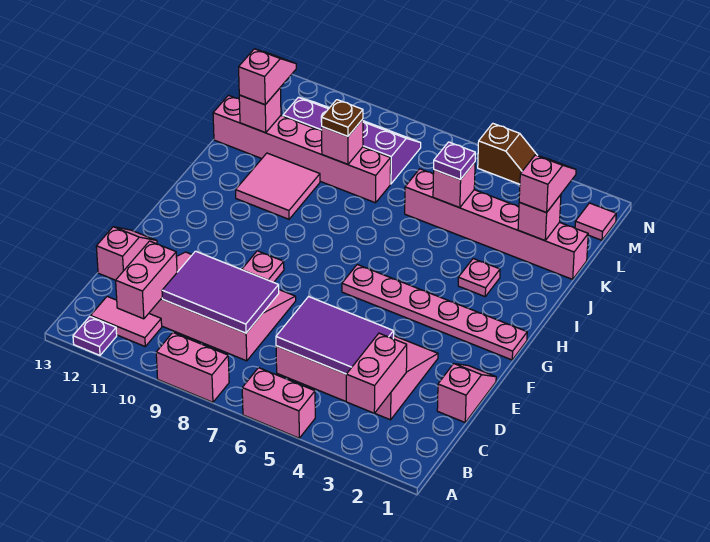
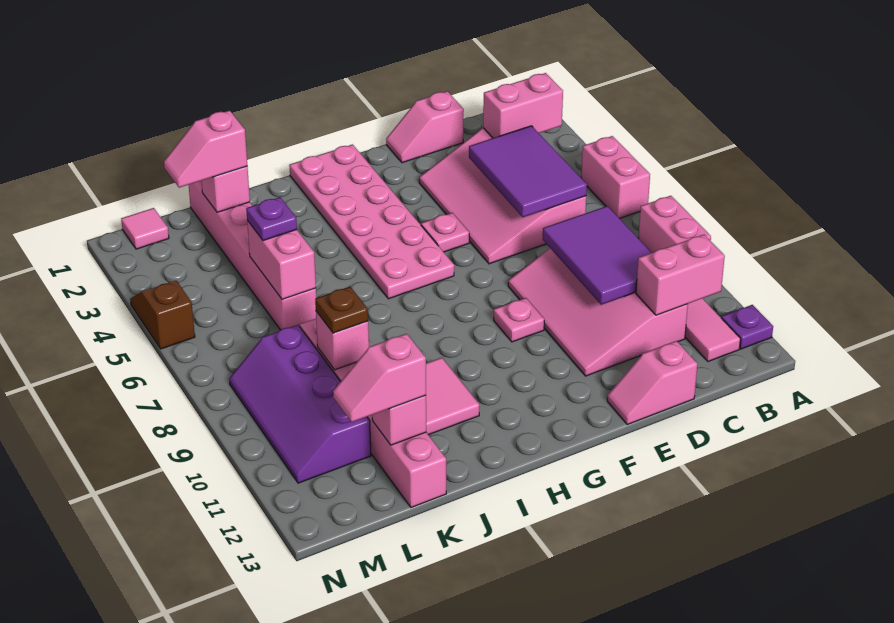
pink 1x6 plate [342,265,527,360] -> pink 2x6 plate [289,144,454,299]
pink 1x1 plate [458,259,500,296] -> pink 1x1 plate moved to [421,213,469,252]
pink 1x1 brick [433,162,475,208] -> pink 1x2 brick [247,221,316,300]

